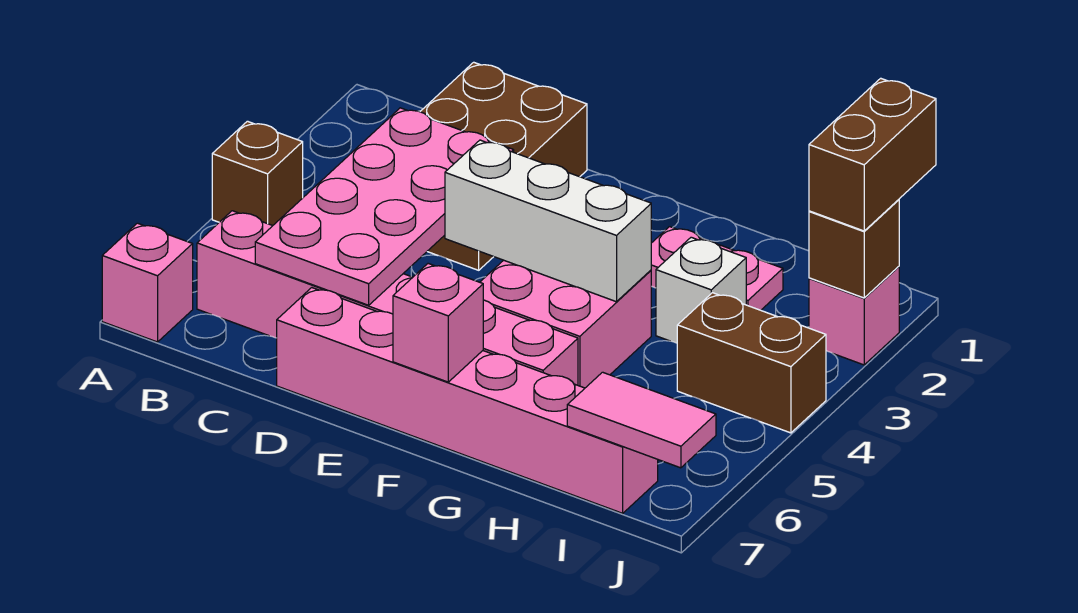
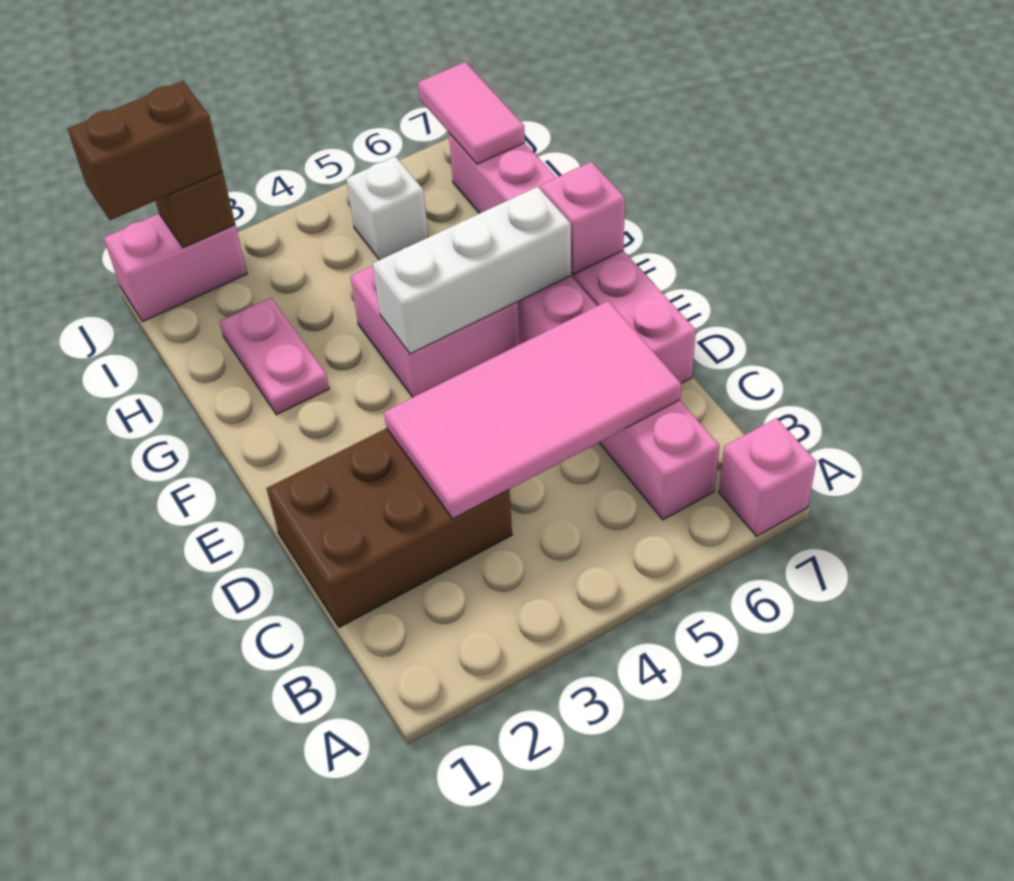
brown 1x1 brick [212,121,303,226] -> none
pink 2x4 plate [255,108,514,305] -> pink 2x4 tile [384,301,681,519]
white 1x3 brick [445,140,651,302] -> white 1x3 brick turned to [373,187,571,354]
white 1x1 brick [656,237,746,343] -> white 1x1 brick moved to [346,156,428,260]
brown 1x2 brick [677,293,826,433] -> none
pink 1x1 brick [809,267,899,365] -> pink 1x2 brick [104,214,247,321]

